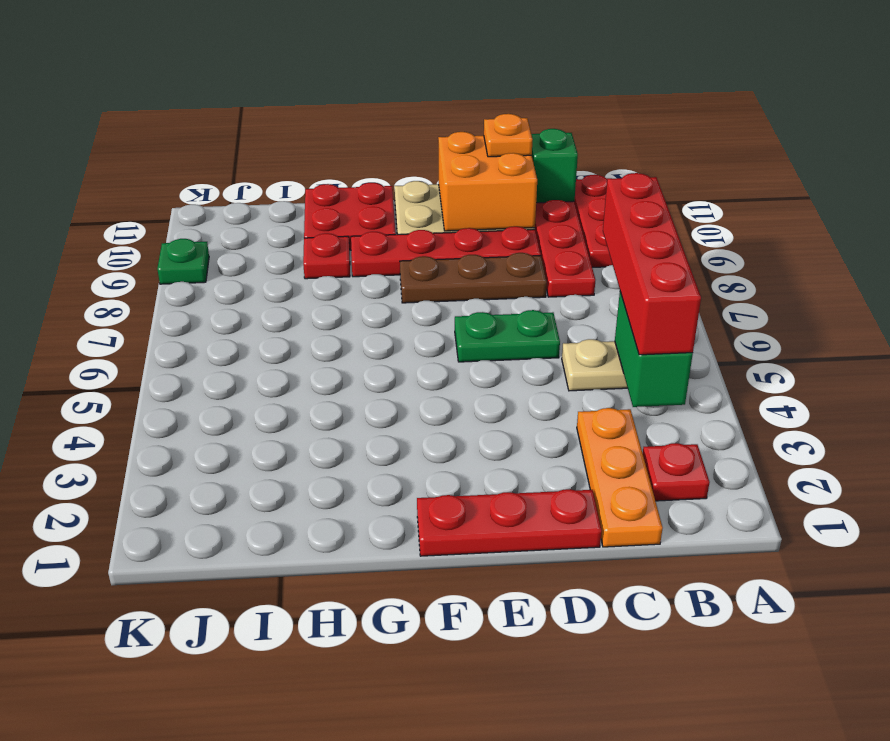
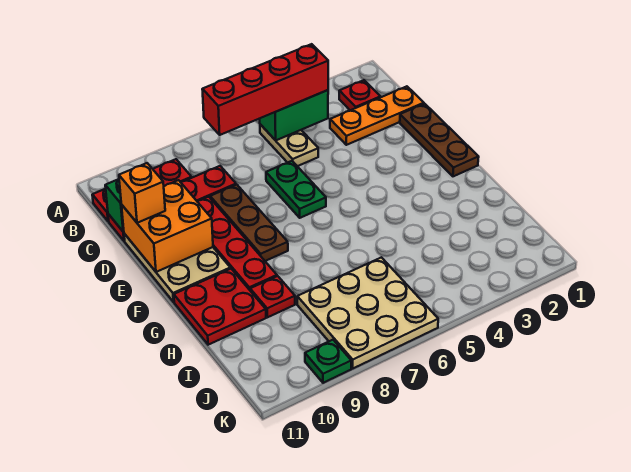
red 1x3 plate [417,489,602,556] -> brown 1x3 plate [400,104,479,176]
orange 1x1 plate [484,114,533,157] -> orange 1x1 brick [119,163,165,223]
none -> tan 3x3 plate [297,257,438,368]

